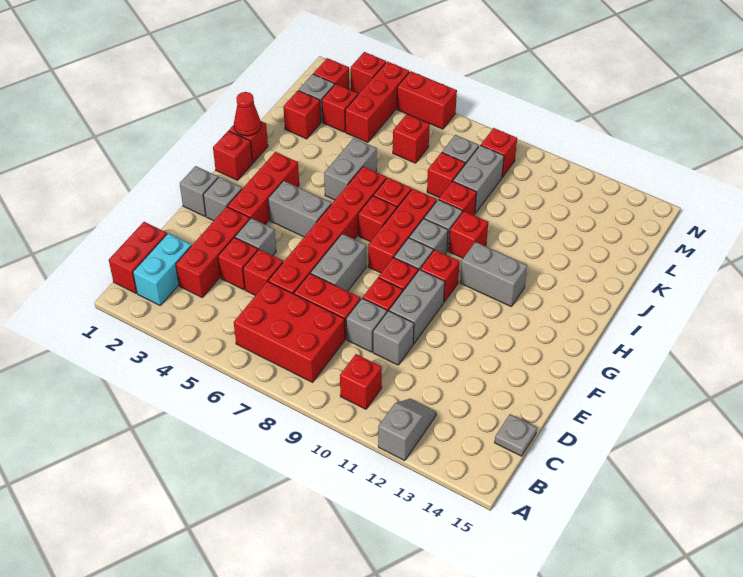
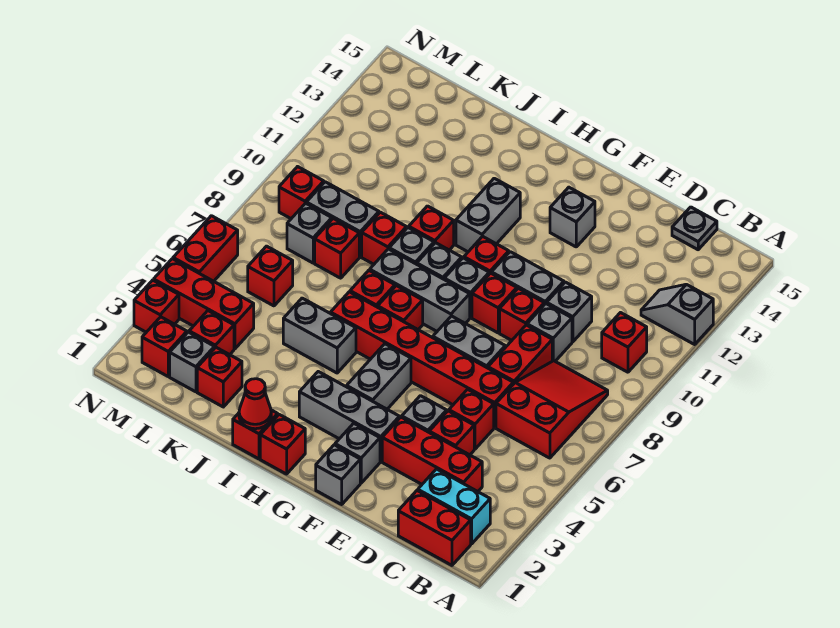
red 2x3 brick [234,281,345,382] -> red 2x3 slope [496,361,608,458]
red 1x3 brick [227,152,299,224] -> grey 1x3 brick [299,372,399,462]
none -> grey 1x1 brick [550,187,595,247]
red 1x3 brick [368,189,437,273] -> grey 1x3 brick [370,249,470,331]

